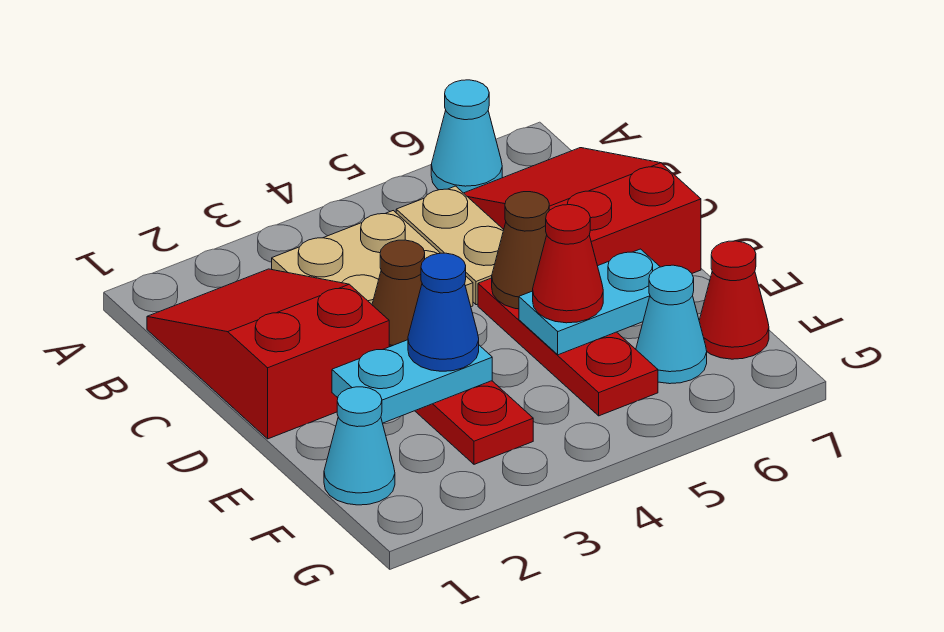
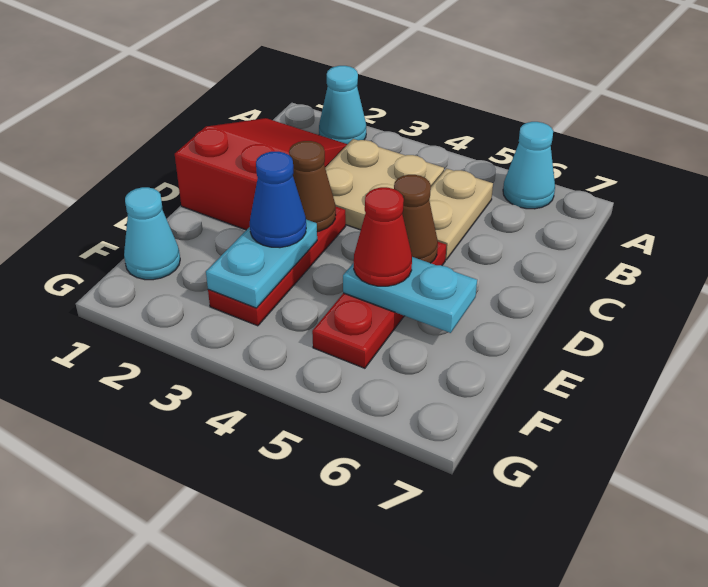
red 2x3 slope [464,148,701,273] -> none
cyan 1x2 plate [332,340,492,423] -> cyan 1x2 plate turned to [206,220,317,308]
cyan 1x1 cone [636,265,707,384] -> cyan 1x1 cone moved to [319,66,366,144]
red 1x1 cone [699,241,769,359] -> none

